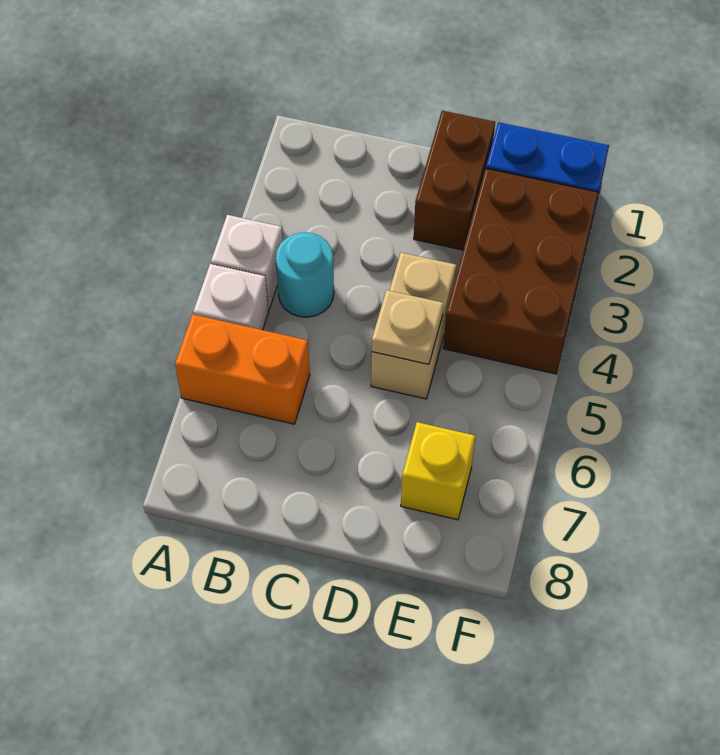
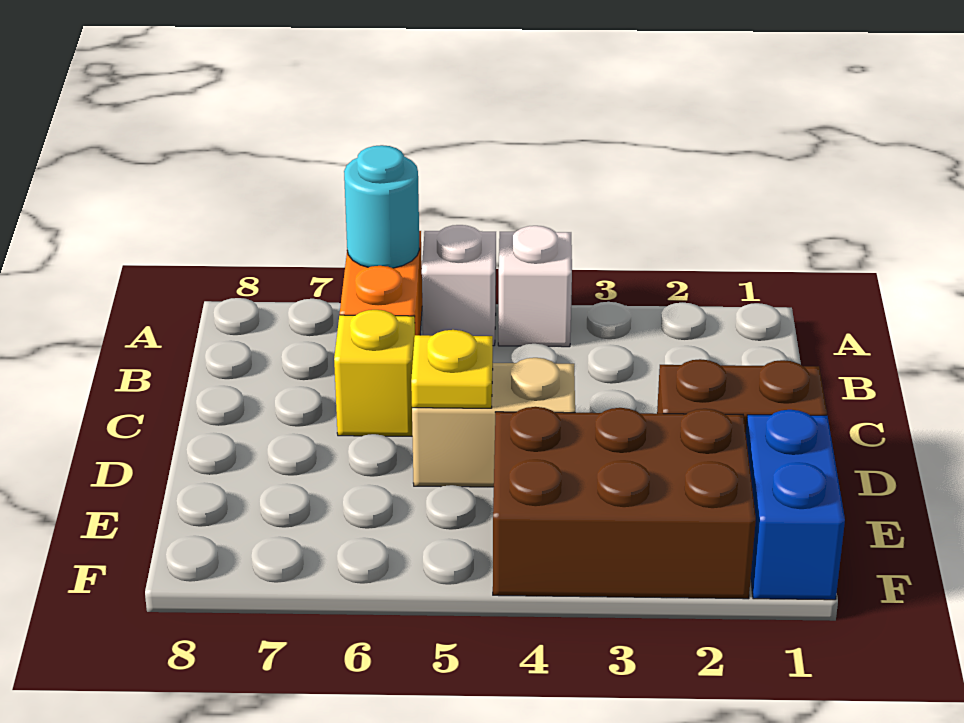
cyan 1x1 round brick [276,232,334,317] -> cyan 1x1 round brick moved to [344,145,420,268]
tan 1x1 plate [372,290,444,364] -> yellow 1x1 plate [411,330,493,408]
yellow 1x1 brick [401,422,475,520] -> yellow 1x1 brick moved to [334,310,415,436]

